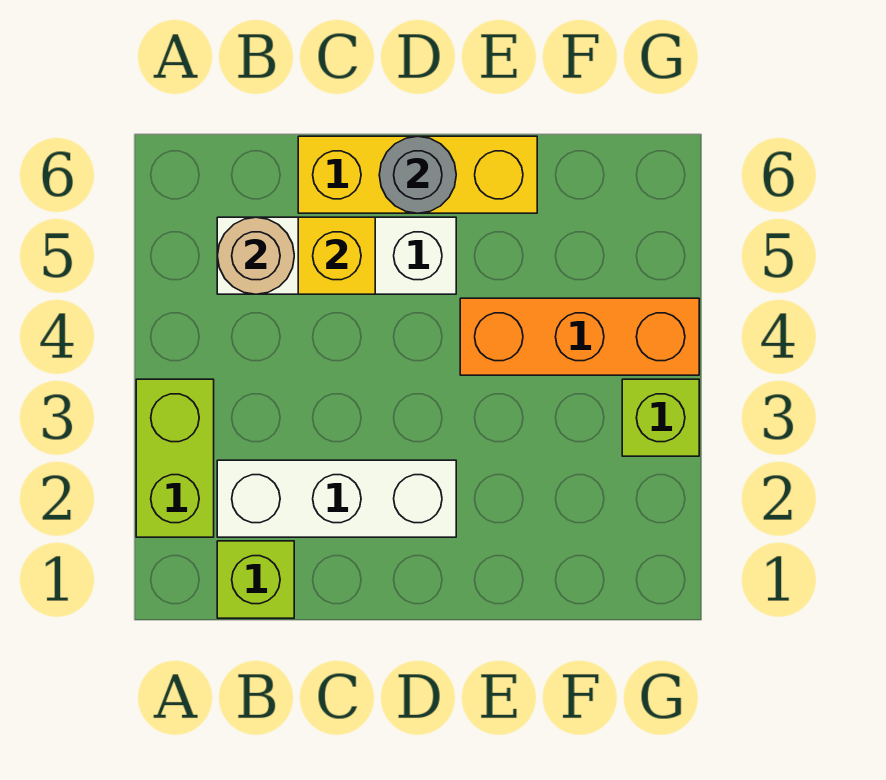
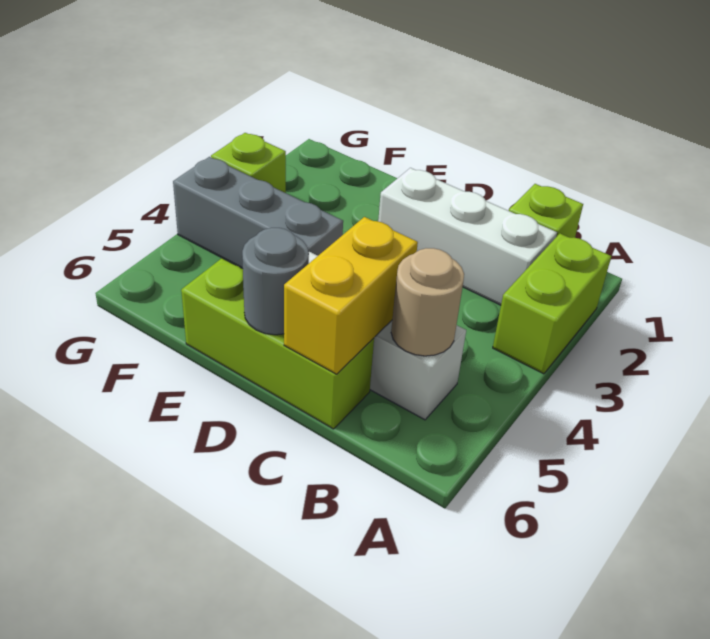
yellow 1x1 brick [298,217,375,294] -> yellow 1x2 brick [284,217,418,374]
yellow 1x3 brick [298,136,537,213] -> lime 1x3 brick [181,258,374,429]
orange 1x3 brick [460,298,699,375] -> grey 1x3 brick [173,157,343,269]

